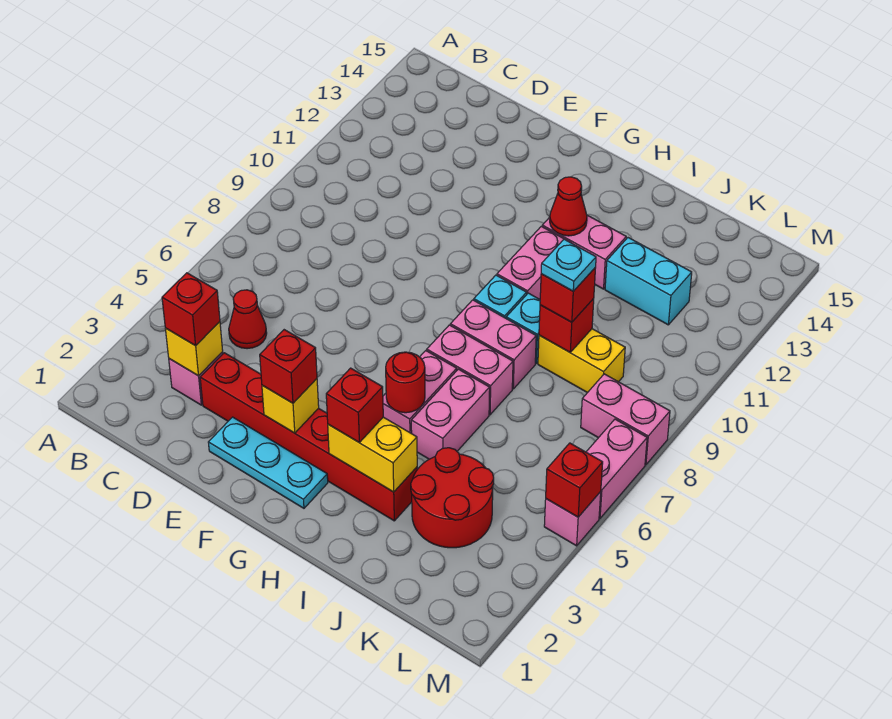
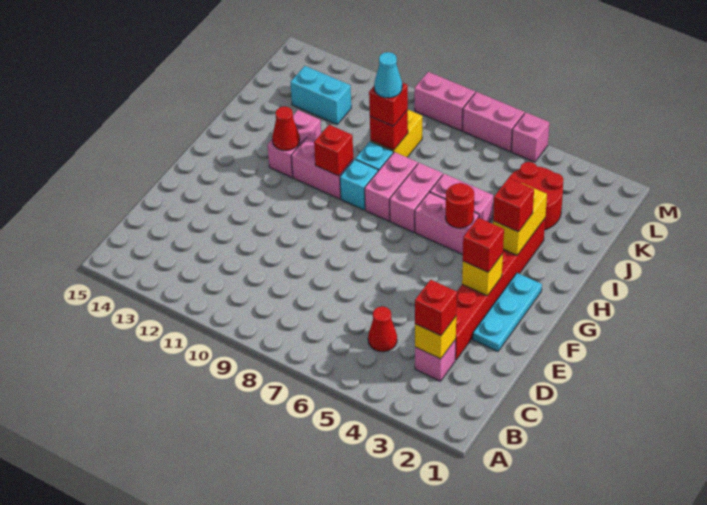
cyan 1x1 plate [541,239,596,291] -> cyan 1x1 cone [374,52,402,98]
cyan 1x2 brick [605,238,692,325] -> cyan 1x2 brick turned to [290,66,351,124]
pink 1x2 brick [581,374,670,465] -> pink 1x2 brick turned to [415,72,475,131]
red 1x1 brick [546,443,603,517] -> red 1x1 brick moved to [314,125,353,176]

